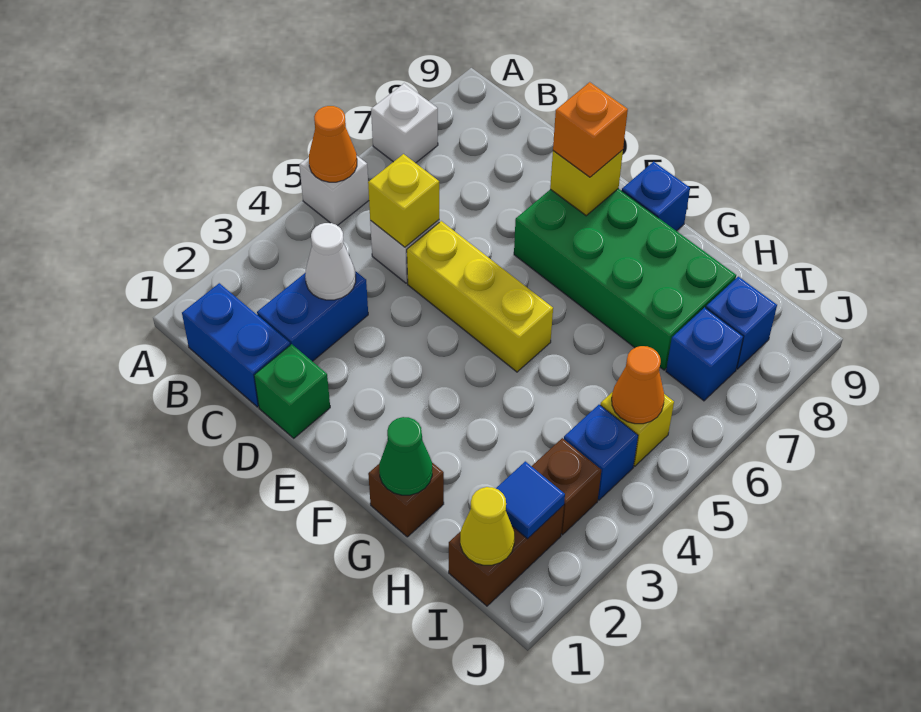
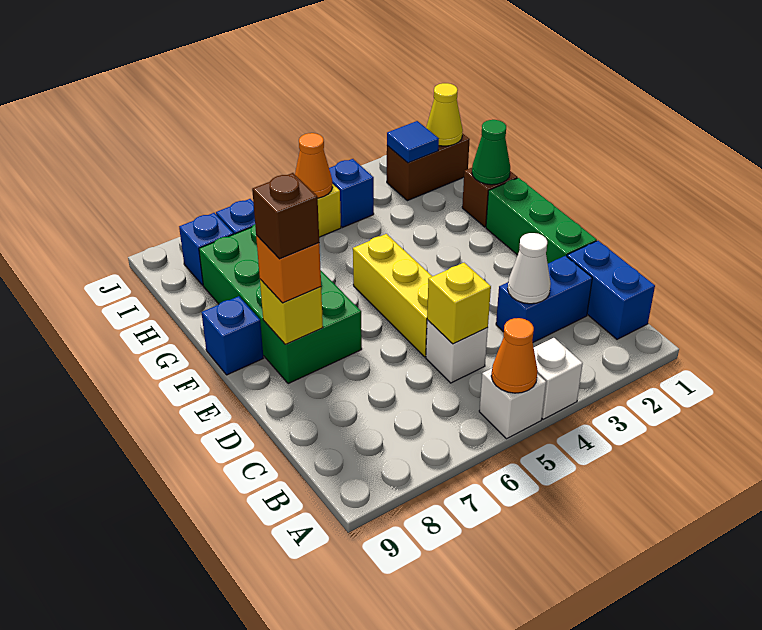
white 1x1 brick [371,83,438,163] -> white 1x1 brick moved to [534,338,583,419]
green 1x1 brick [254,344,330,438] -> green 1x3 brick [486,178,597,263]
brown 1x1 brick [532,438,601,535] -> brown 1x1 brick moved to [252,173,319,259]

